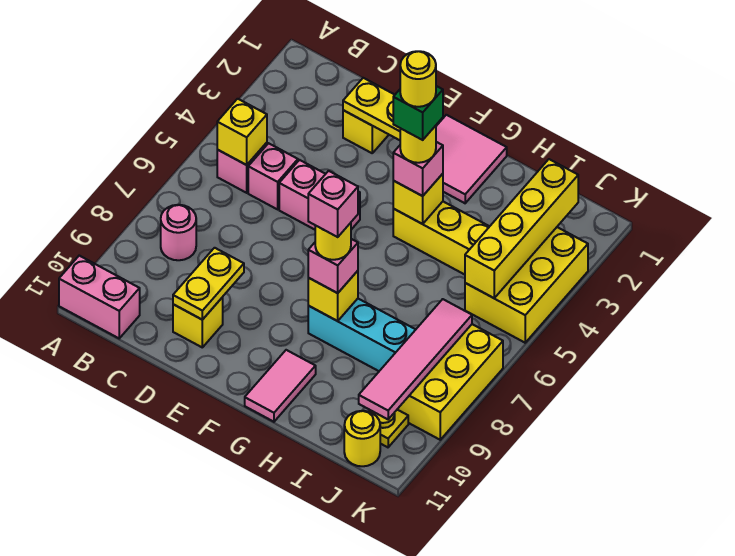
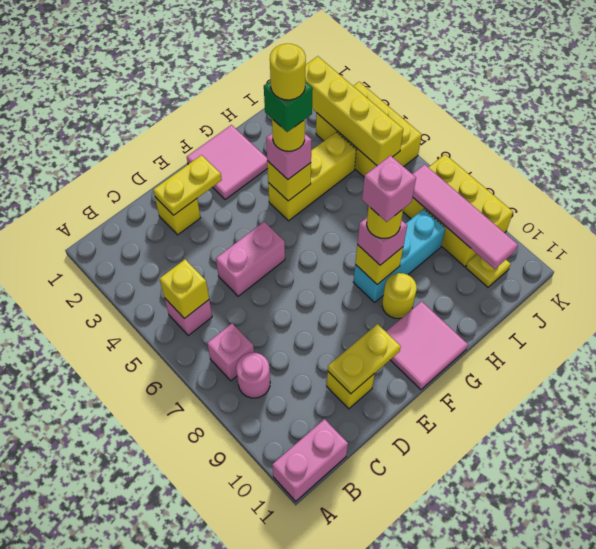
pink 1x1 brick [248,143,298,209] -> pink 1x1 brick moved to [207,323,254,381]
yellow 1x2 plate [173,248,244,320] -> yellow 1x2 plate turned to [328,324,401,394]
pink 1x2 tile [245,350,316,422] -> pink 2x2 tile [386,301,468,390]
yellow 1x1 round brick [344,411,380,466] -> yellow 1x1 round brick moved to [382,273,417,319]

